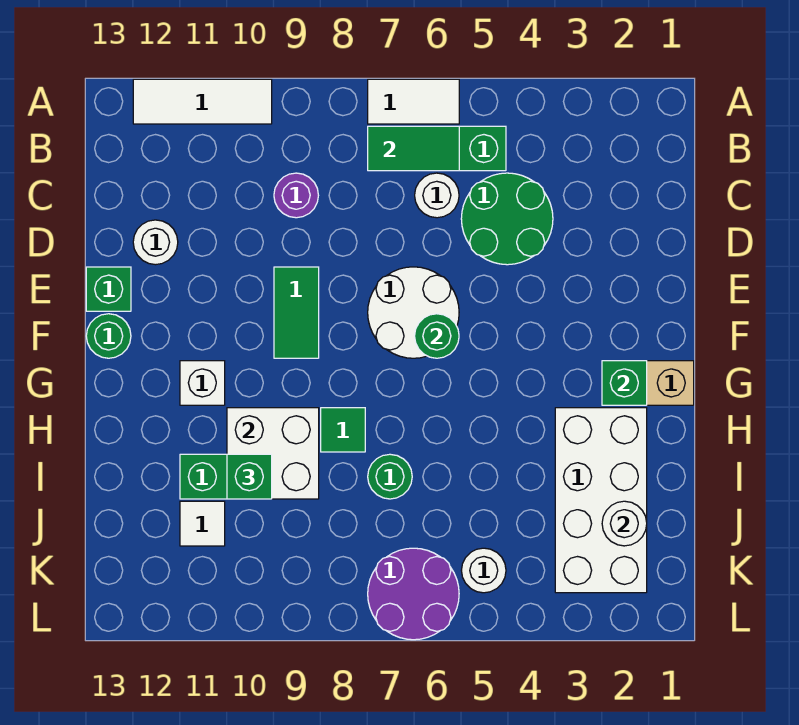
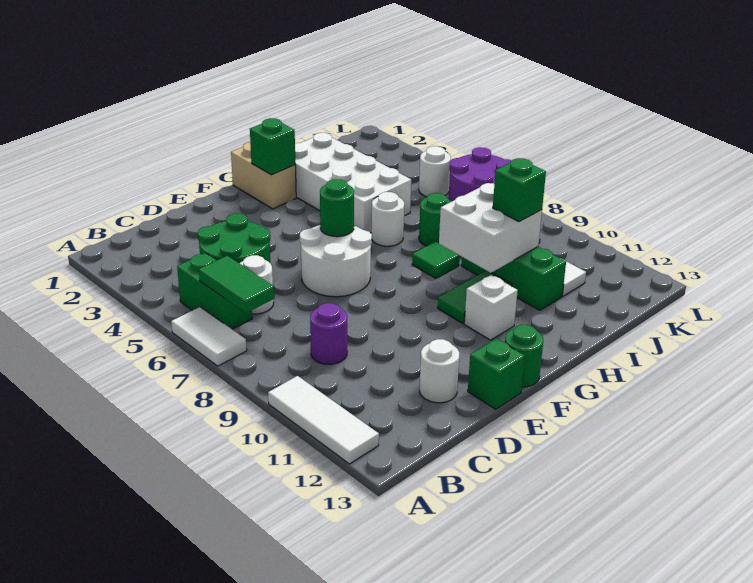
green 1x2 tile [274,267,319,358] -> green 1x2 tile moved to [438,271,512,324]
white 2x4 brick [555,408,647,593] -> white 2x4 brick turned to [295,133,411,233]
white 1x1 round brick [602,501,647,546] -> white 1x1 round brick moved to [371,192,404,246]

